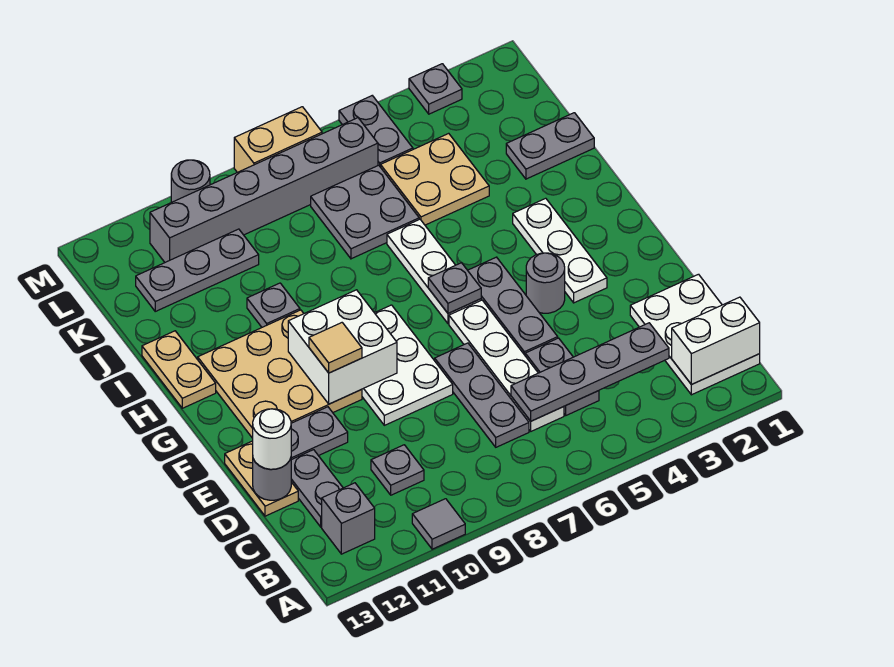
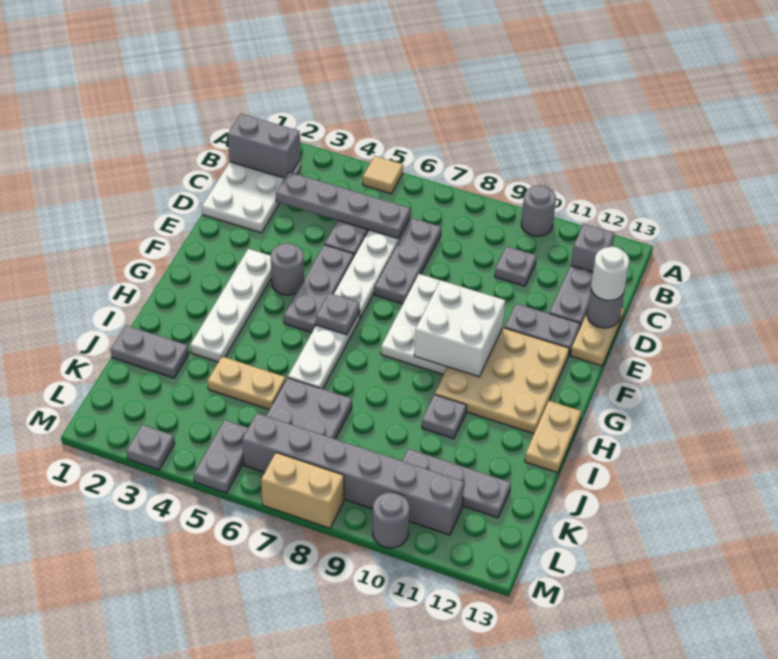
grey 1x1 tile [412,499,465,549] -> grey 1x1 round brick [521,185,556,236]
white 1x2 brick [672,297,760,385] -> grey 1x2 brick [228,114,300,178]
white 1x3 plate [513,198,607,303] -> white 1x4 plate [190,249,272,362]
tan 1x1 tile [309,323,362,373] -> tan 1x1 tile moved to [363,156,403,194]
tan 2x2 plate [381,133,489,225] -> tan 1x2 plate [207,356,286,410]

